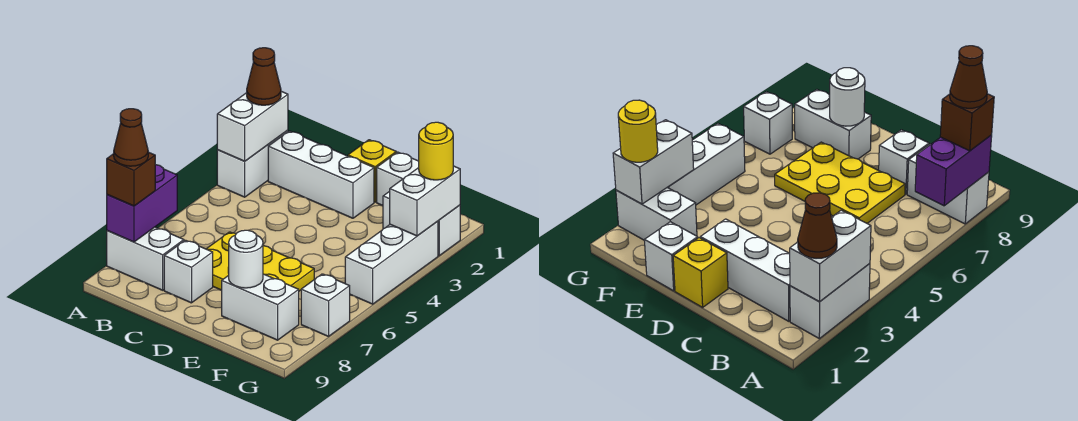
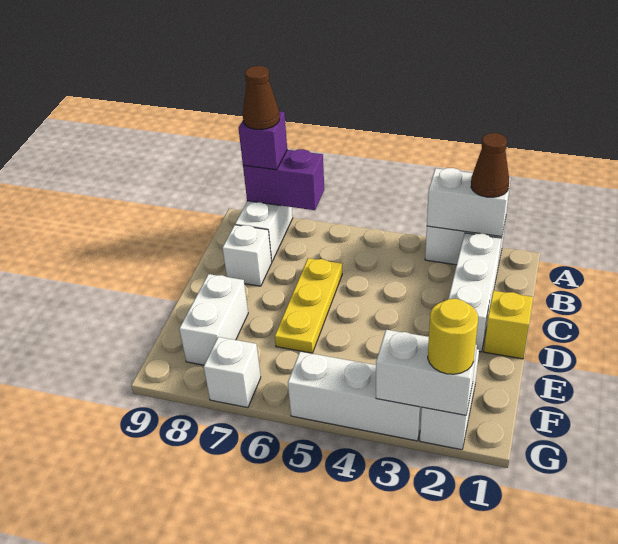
brown 1x1 brick [107,152,155,206] -> purple 1x1 brick [238,111,287,170]
yellow 2x3 plate [207,232,314,291] -> yellow 1x3 plate [275,258,342,353]
white 1x1 brick [377,152,419,206] -> none
white 1x1 round brick [229,230,263,288] -> none

